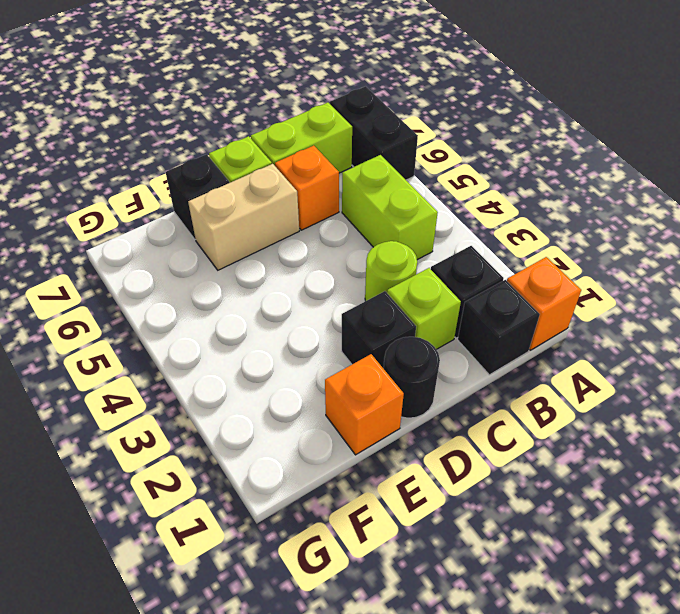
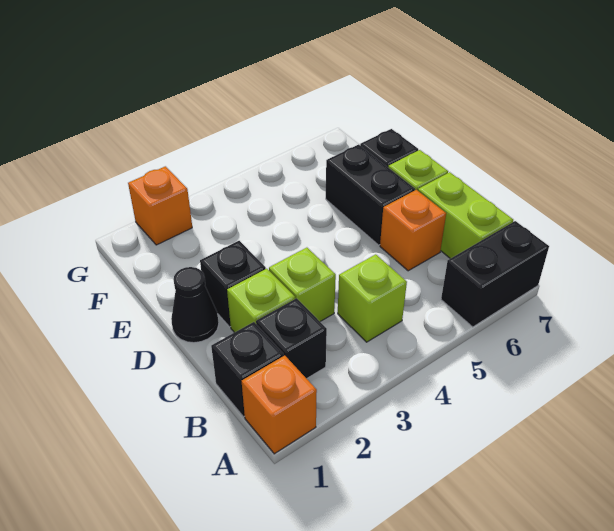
lime 1x2 brick [342,155,438,260] -> lime 1x1 brick [338,254,407,342]
lime 1x1 round brick [365,241,417,301] -> lime 1x1 brick [269,248,336,321]
black 1x1 round brick [384,337,440,418] -> black 1x1 cone [171,267,219,343]
tan 1x2 brick [188,164,299,270] -> black 1x2 brick [326,145,415,245]
orange 1x1 brick [325,354,404,455] -> orange 1x1 brick moved to [128,166,192,245]

